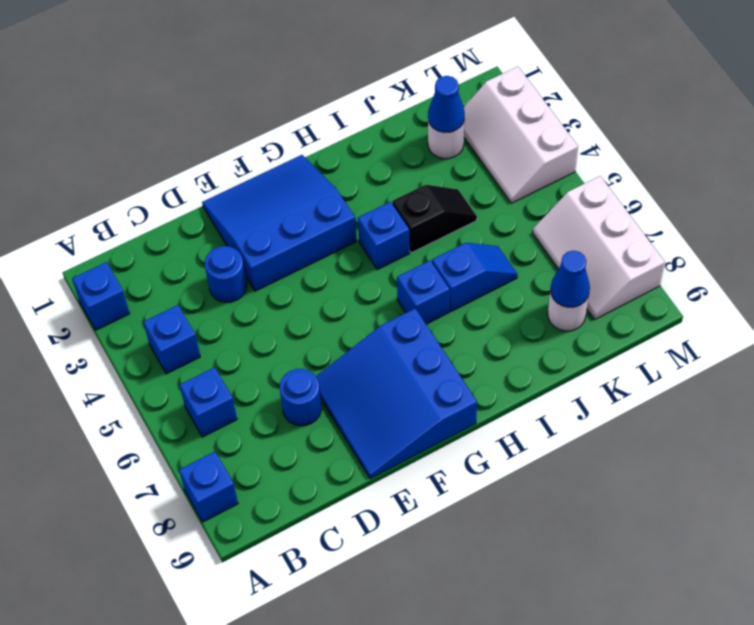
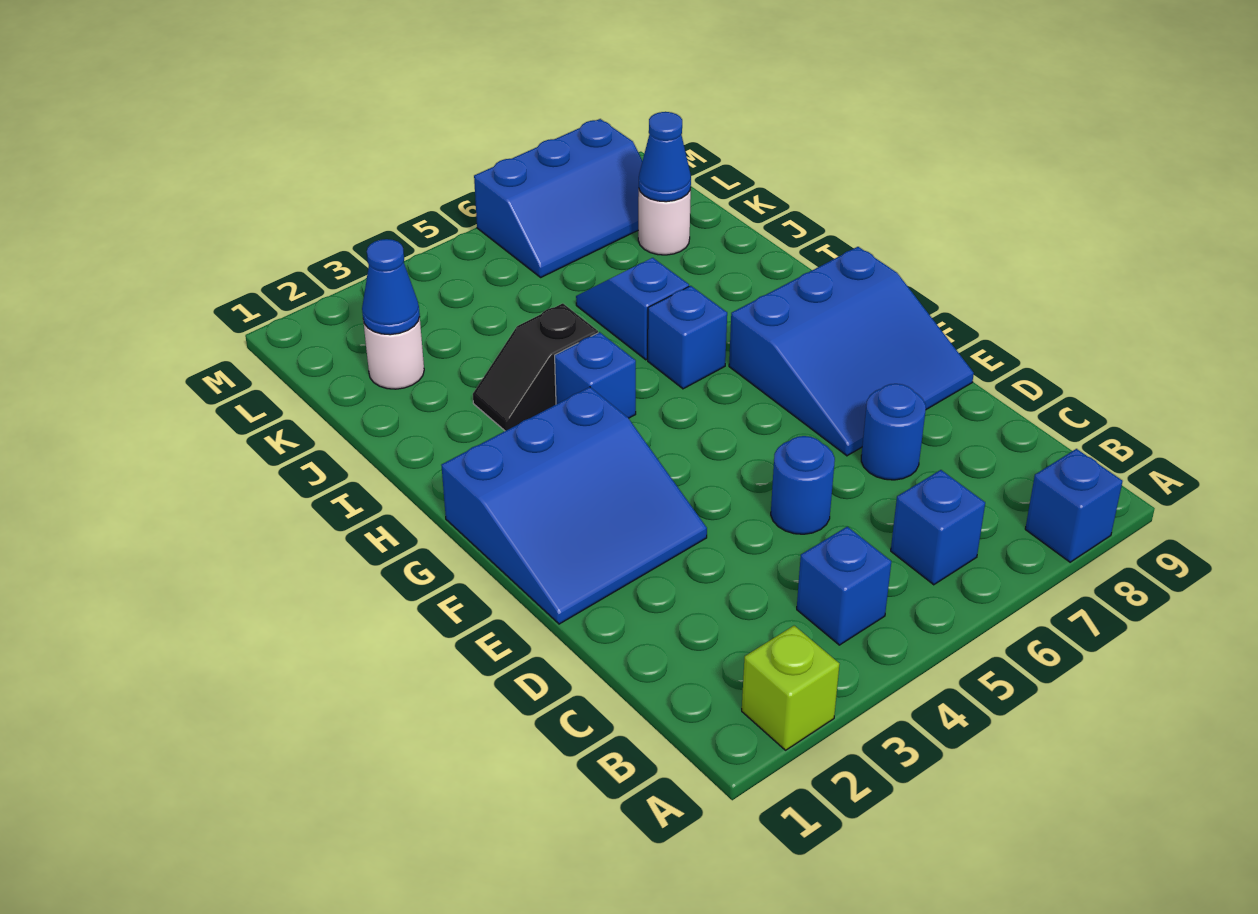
blue 1x1 brick [72,262,130,330] -> lime 1x1 brick [742,626,839,750]
blue 1x1 round brick [205,246,247,302] -> blue 1x1 round brick moved to [771,436,835,534]
blue 3x3 slope [202,155,357,291] -> blue 3x3 slope turned to [441,387,707,624]
black 1x2 slope [392,185,477,253] -> black 1x2 slope turned to [473,303,598,431]
white 2x3 slope [464,67,578,203] -> none
white 2x3 slope [533,176,665,319] -> blue 2x3 slope [474,119,642,277]

